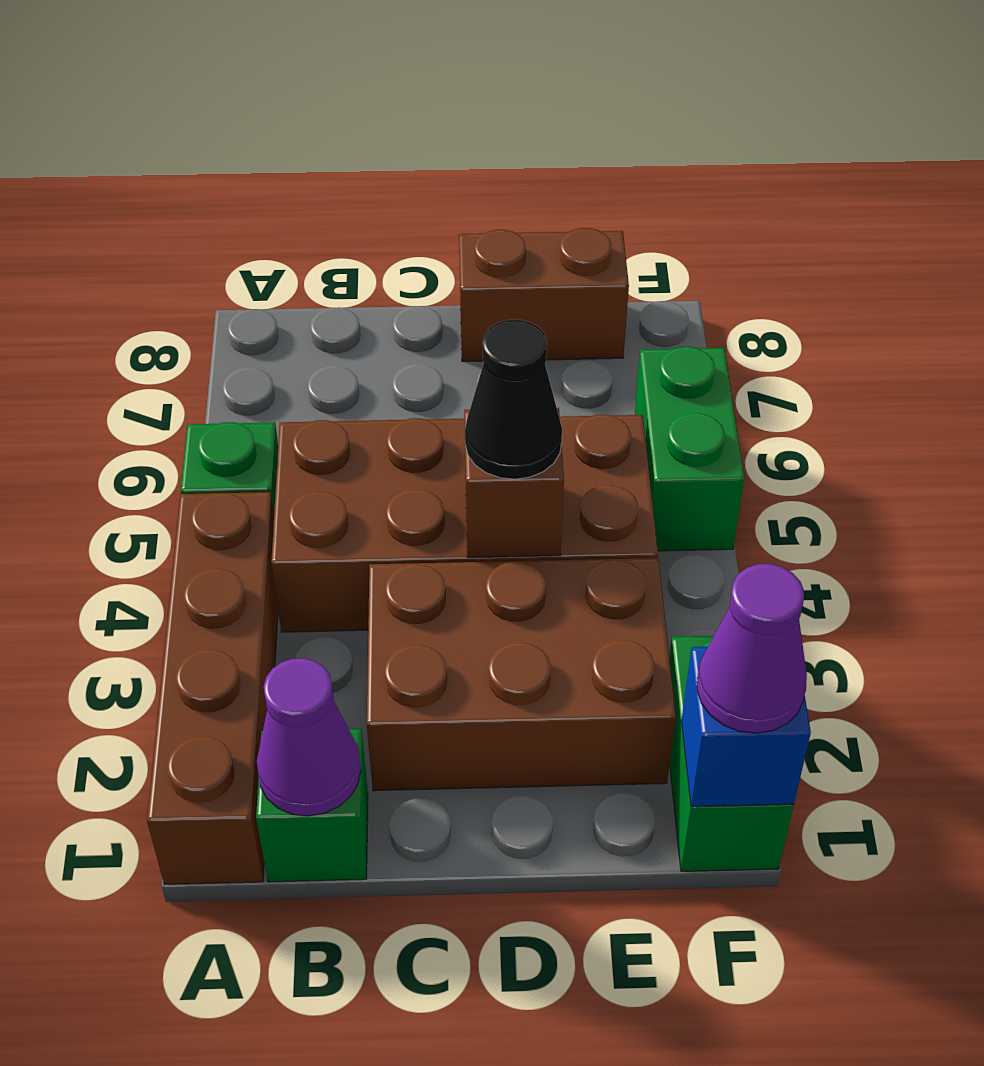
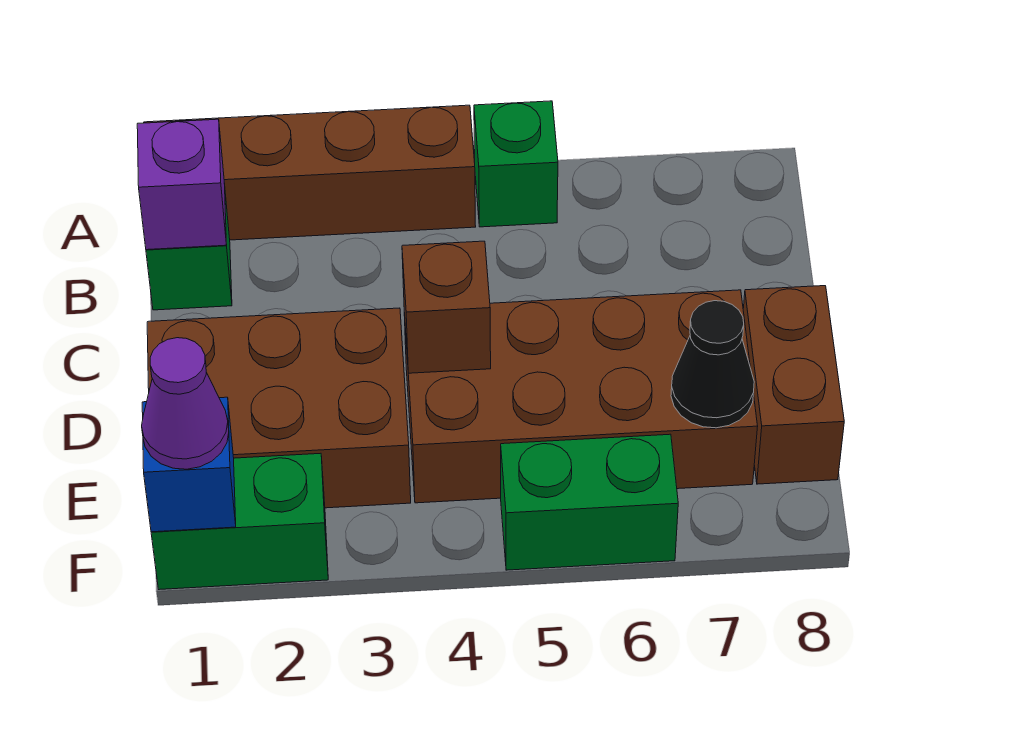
purple 1x1 cone [257,658,361,816] -> purple 1x1 brick [137,119,226,250]
brown 2x4 brick [271,414,658,632] -> brown 2x4 brick turned to [404,290,758,503]
brown 2x3 brick [367,558,676,791] -> brown 2x3 brick turned to [147,308,411,508]
black 1x1 cone [465,319,562,479] -> black 1x1 cone moved to [671,301,754,428]

